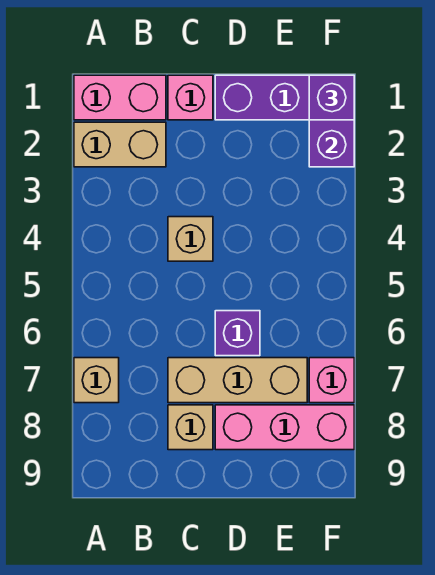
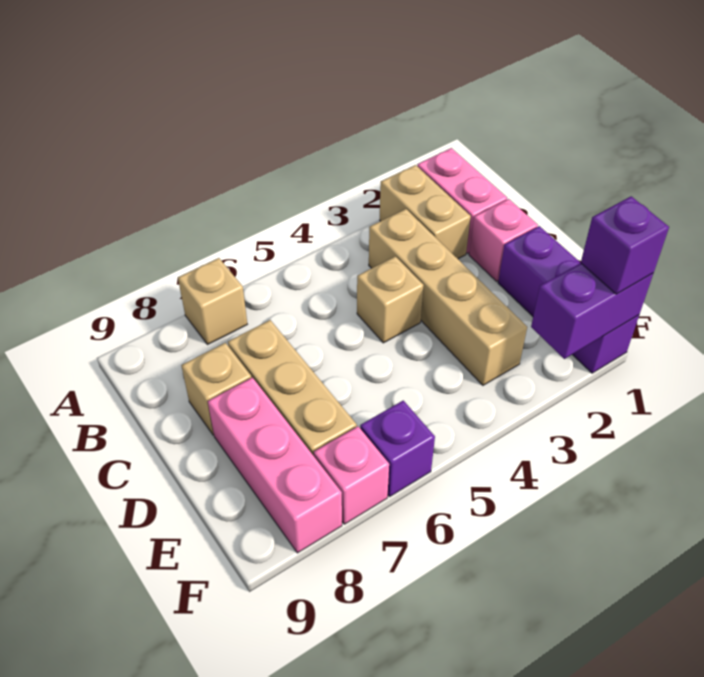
none -> tan 1x4 brick [369,209,527,385]
purple 1x1 brick [215,311,260,356] -> purple 1x1 brick moved to [360,401,435,497]

